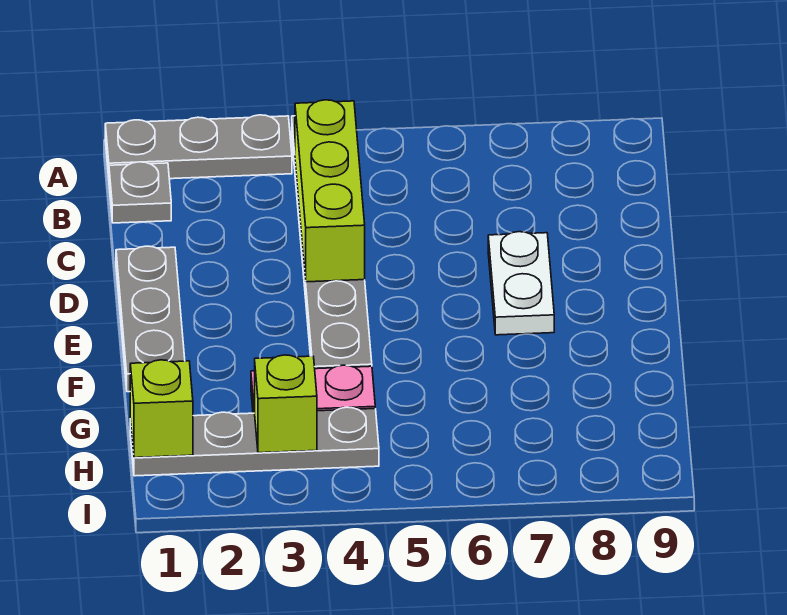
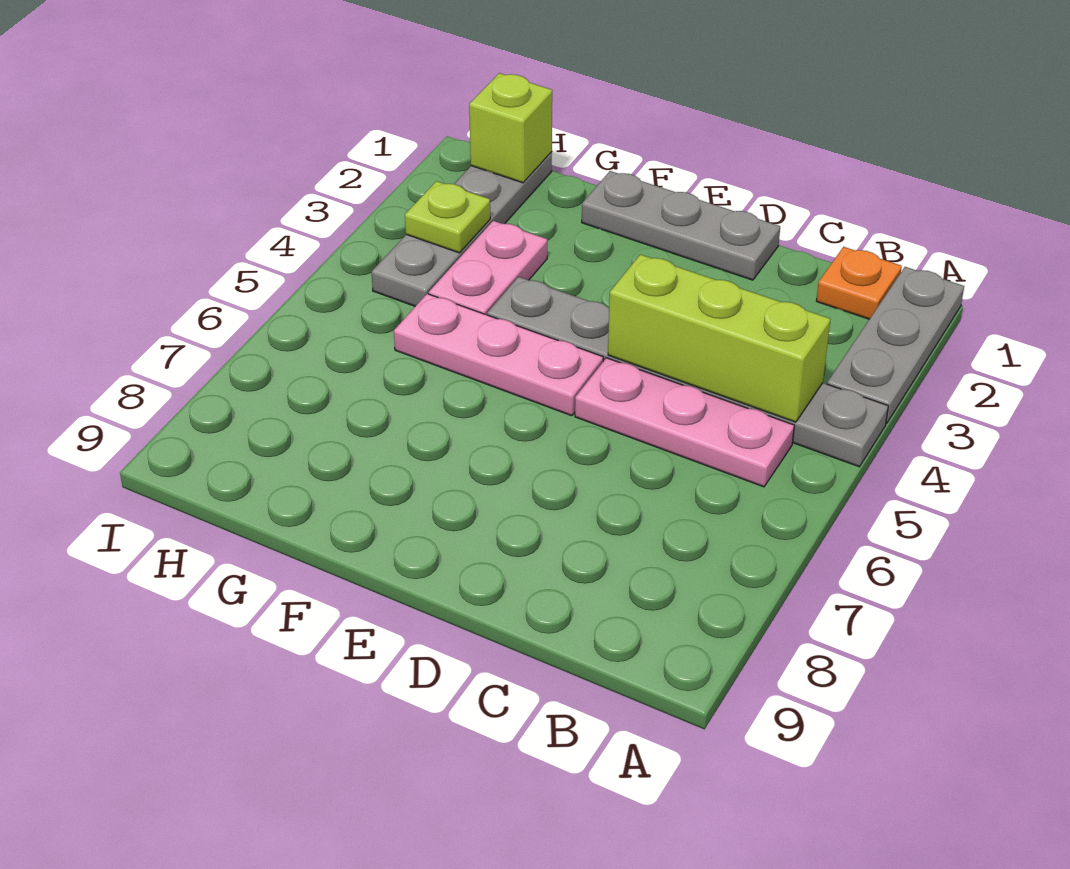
grey 1x1 plate [109,162,171,223] -> orange 1x1 plate [816,247,902,319]
none -> pink 1x3 plate [575,358,794,487]
white 1x2 plate [488,232,554,335] -> none
none -> pink 1x3 plate [394,294,603,416]
lime 1x1 brick [254,355,317,453] -> lime 1x1 plate [405,181,490,253]

